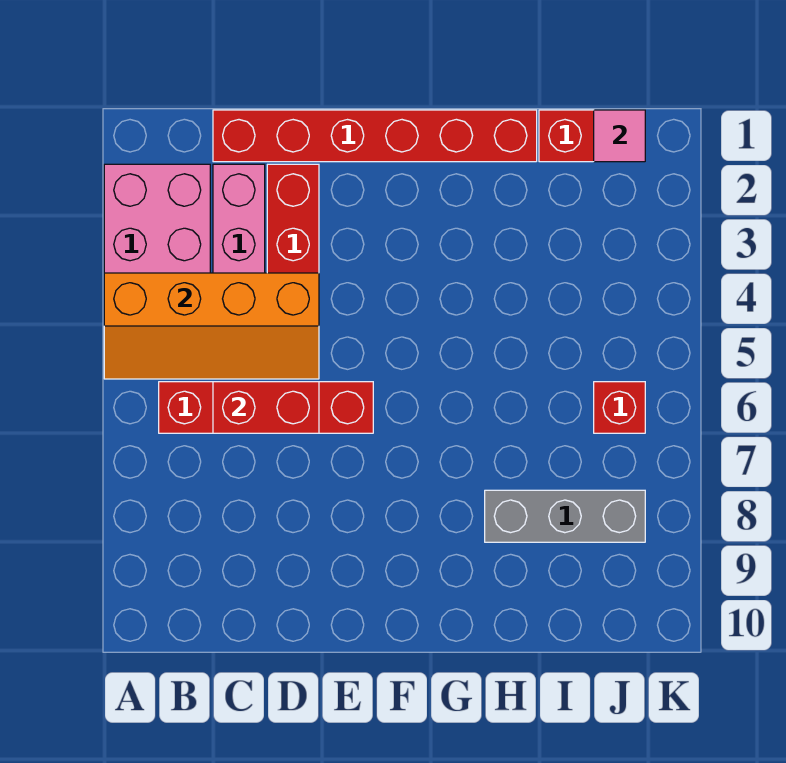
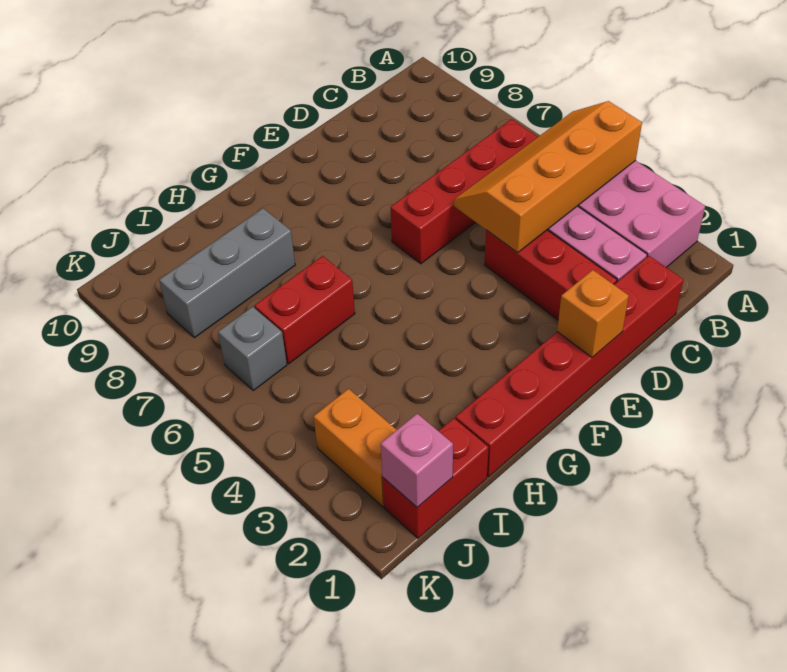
red 1x2 brick [213,382,319,433] -> red 1x2 brick moved to [254,256,355,364]
none -> orange 1x1 brick [557,270,629,357]
pink 1x1 tile [594,110,645,162] -> pink 1x1 brick [381,414,453,507]
none -> orange 1x2 brick [314,389,396,507]
red 1x1 brick [594,382,645,433] -> grey 1x1 brick [218,307,287,390]

